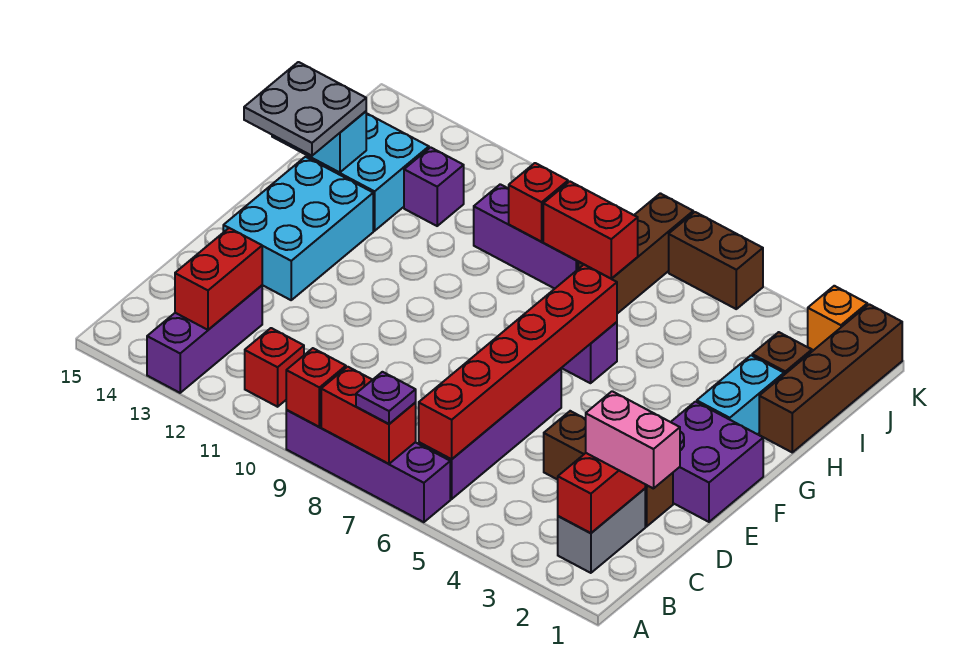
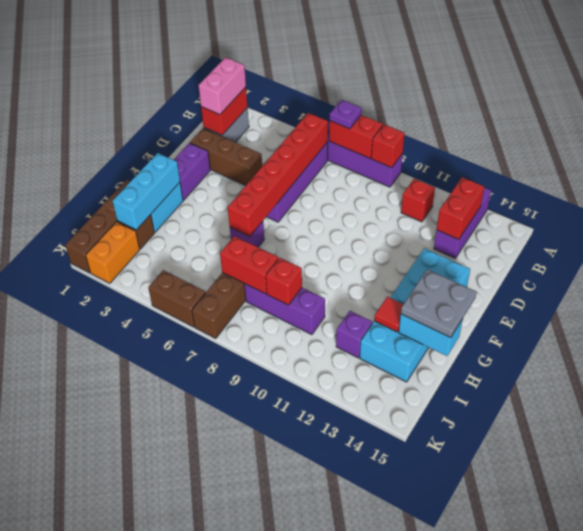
pink 1x2 brick [586,391,680,489] -> pink 1x2 brick turned to [199,57,246,115]
purple 2x2 brick [671,402,763,522] -> purple 1x2 brick [174,143,210,200]
none -> cyan 1x3 brick [113,153,180,230]
none -> red 1x1 tile [374,297,403,332]
orange 1x1 brick [808,286,867,350] -> orange 1x2 brick [86,222,140,283]

